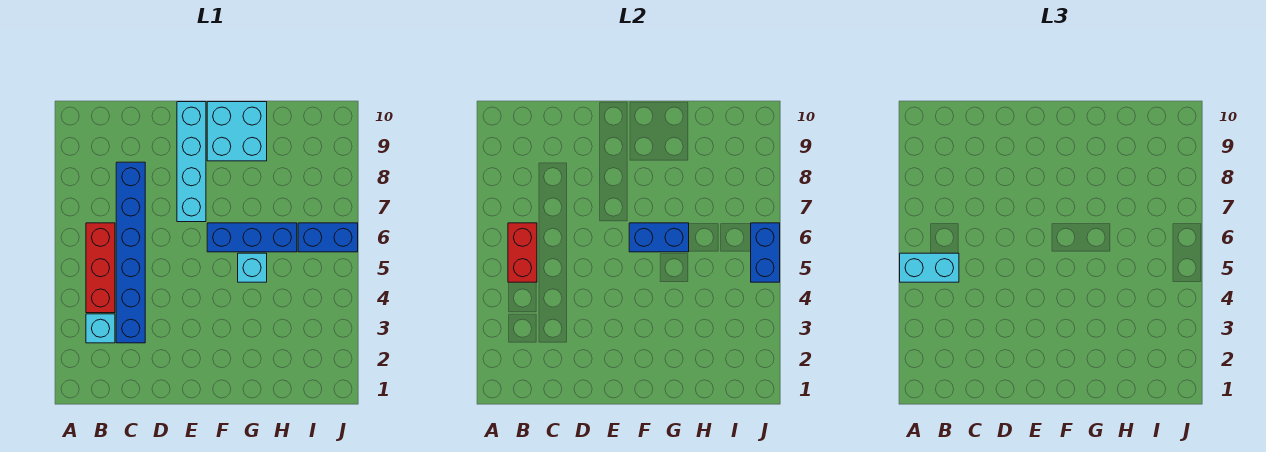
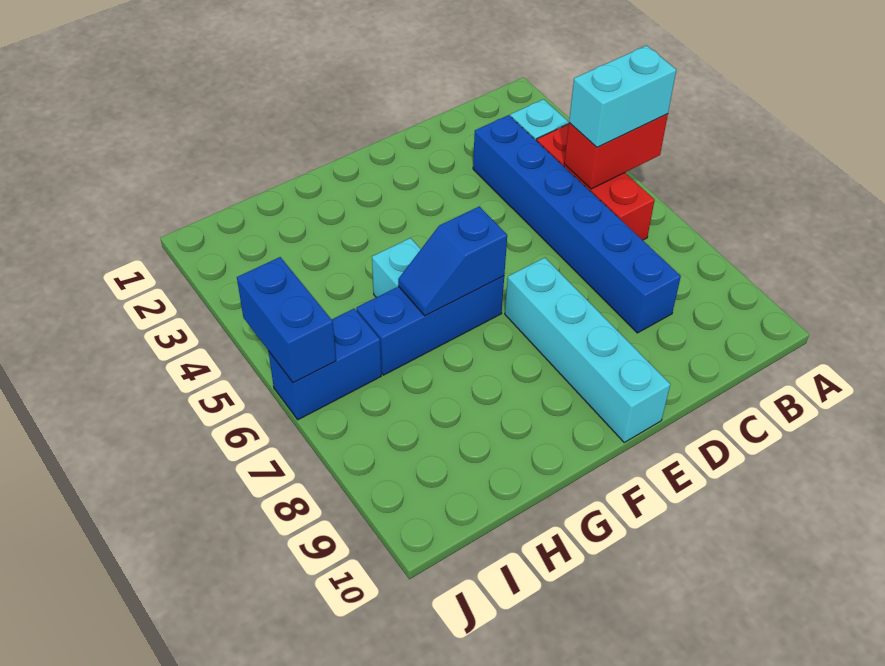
red 1x2 brick [508,223,537,282] -> red 1x2 brick turned to [564,114,668,189]
blue 1x2 brick [629,223,689,252] -> blue 1x2 slope [398,206,507,316]
cyan 2x2 brick [207,102,267,161] -> none

